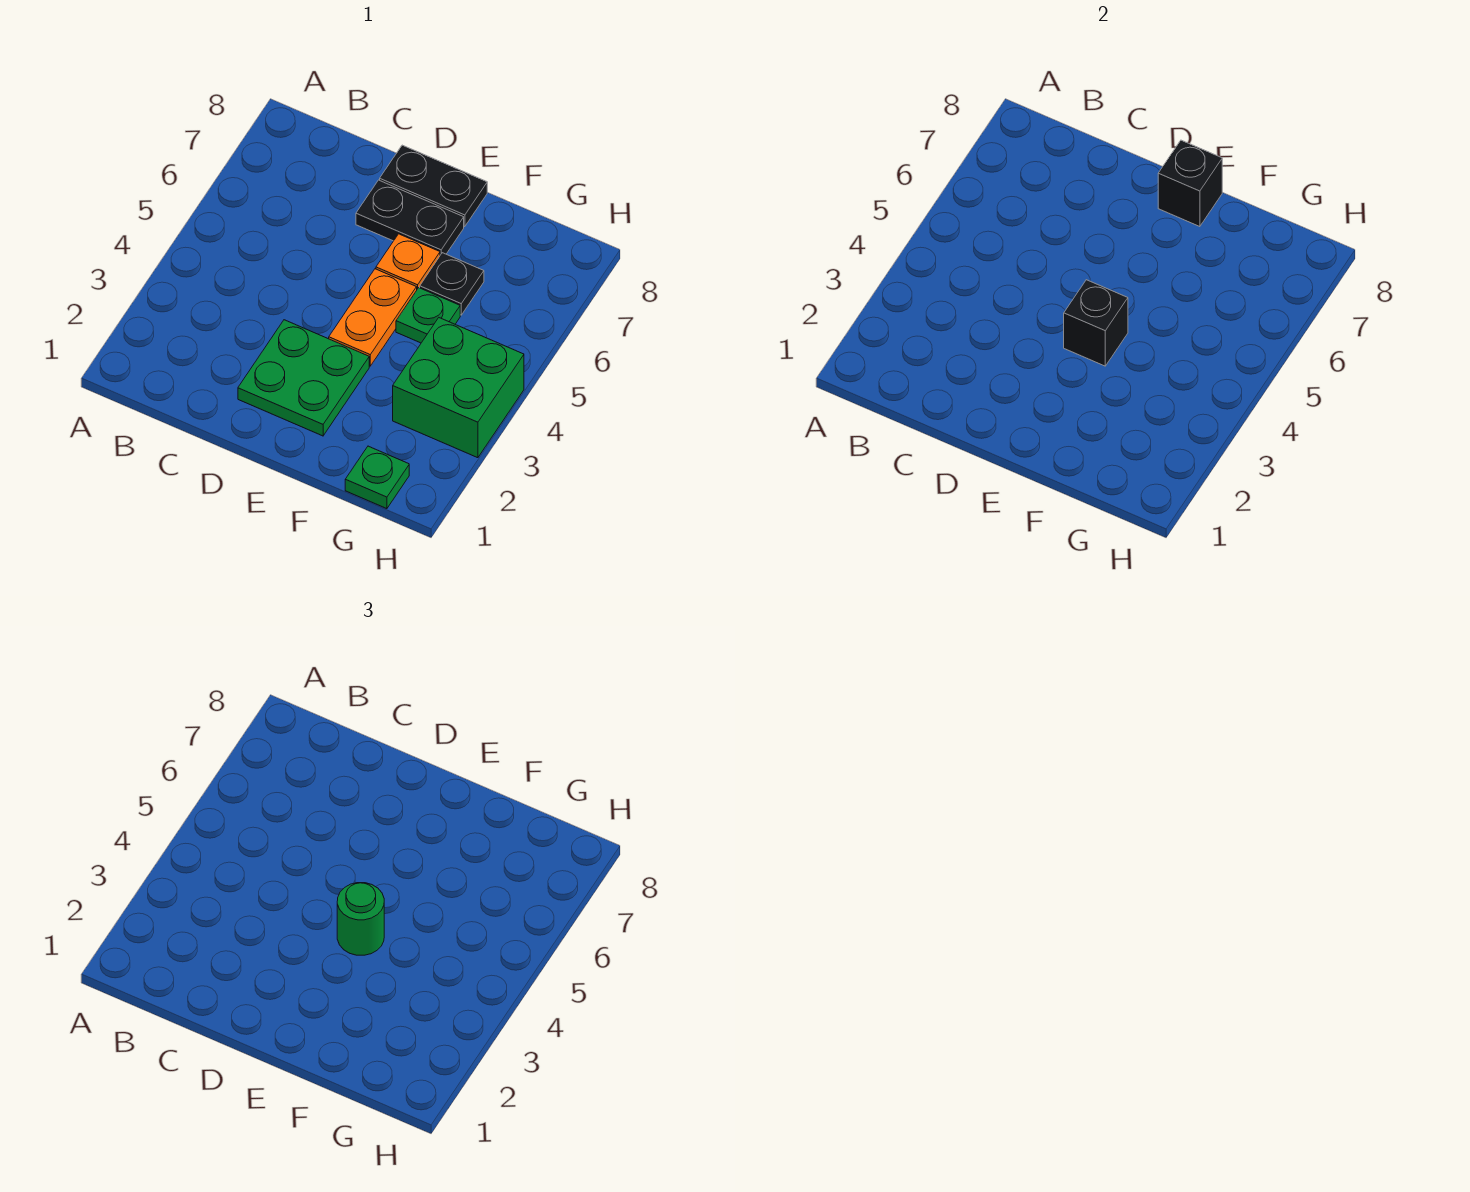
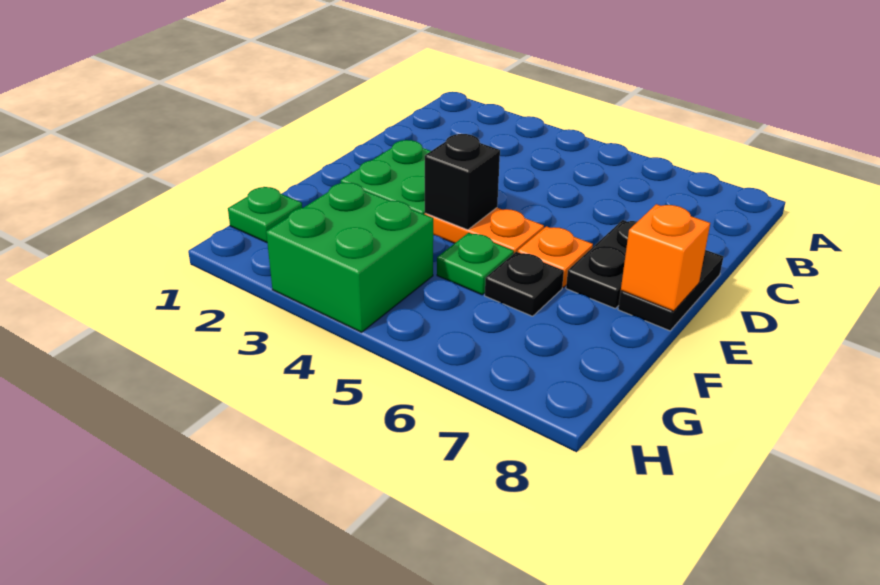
green 1x1 round brick [337,883,384,955] -> none
black 1x1 brick [1158,140,1222,227] -> orange 1x1 brick [621,204,710,311]

